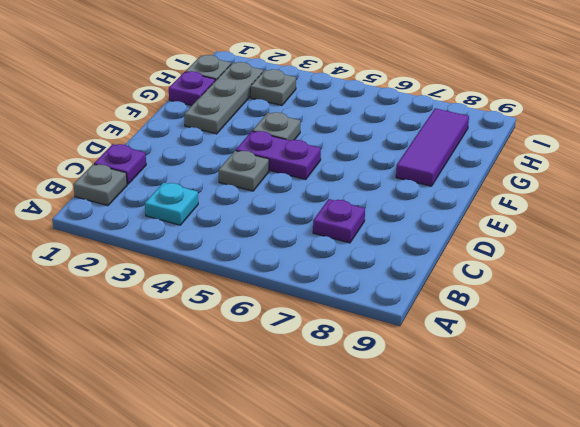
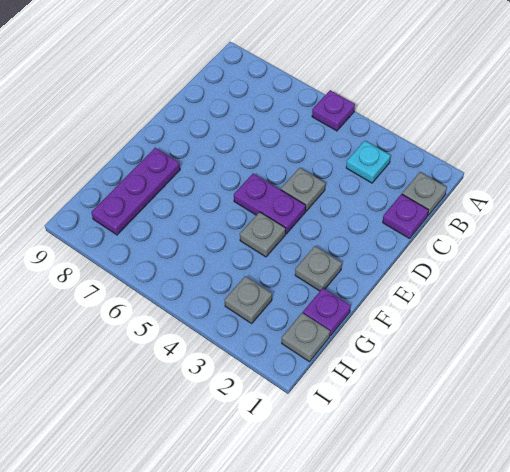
purple 1x1 plate [313,199,365,243] -> purple 1x1 plate moved to [312,90,355,131]
grey 1x3 plate [184,62,263,134] -> grey 1x1 plate [295,246,342,291]
purple 1x3 tile [396,108,469,186] -> purple 1x3 plate [91,148,180,235]

